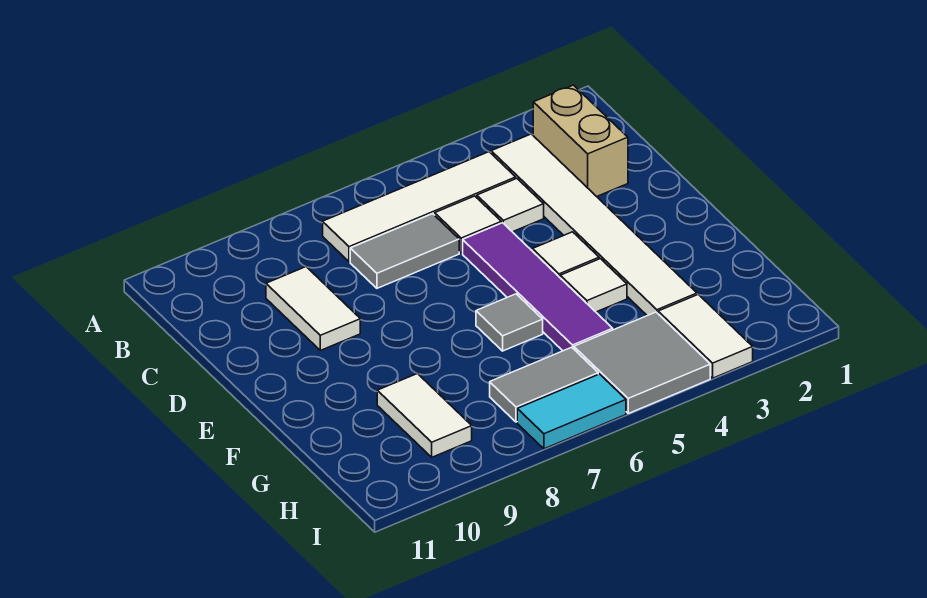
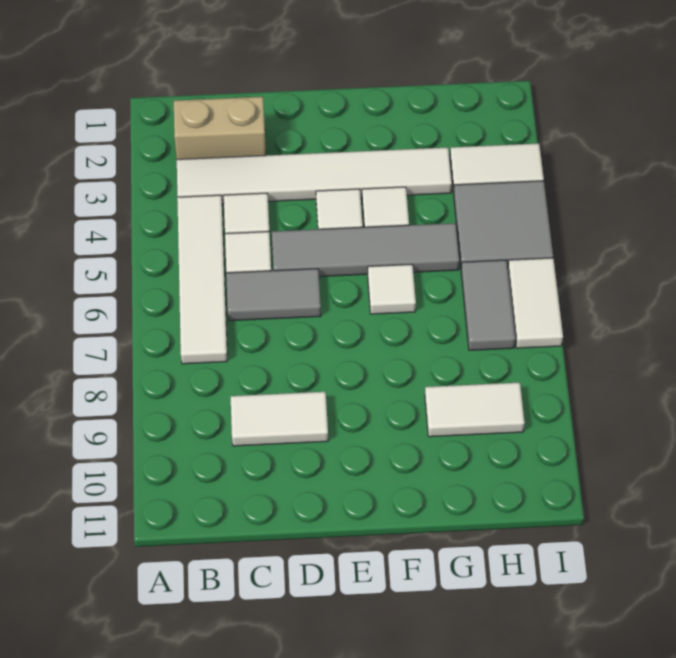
grey 1x2 tile [350,214,459,288] -> grey 1x2 tile turned to [226,269,321,321]
purple 1x4 tile [463,223,613,351] -> grey 1x4 tile [272,223,459,277]
grey 1x1 tile [476,294,543,351] -> white 1x1 tile [368,264,416,314]
cyan 1x2 tile [517,374,626,449] -> white 1x2 tile [508,258,563,348]

